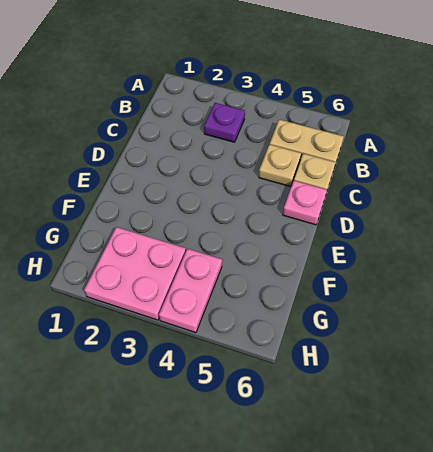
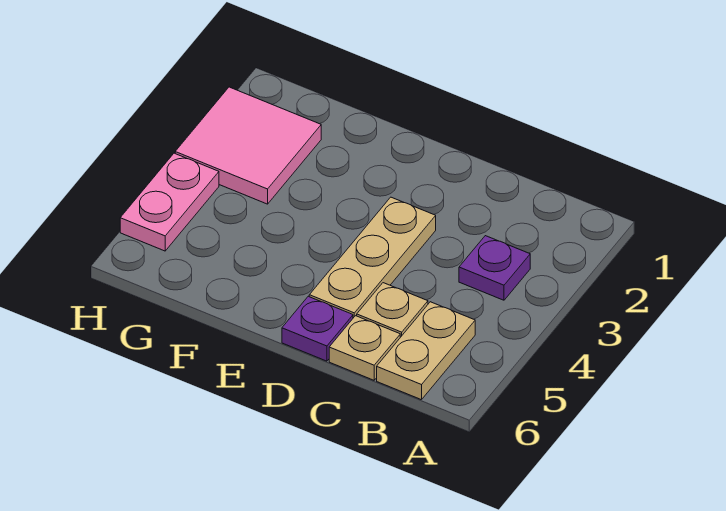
none -> tan 1x3 plate [309,197,436,318]
pink 1x1 plate [283,180,327,225] -> purple 1x1 plate [282,296,353,361]
pink 2x2 plate [84,227,186,320] -> pink 2x2 tile [175,87,321,204]
pink 1x2 plate [159,249,222,333] -> pink 1x2 plate turned to [120,153,219,251]

